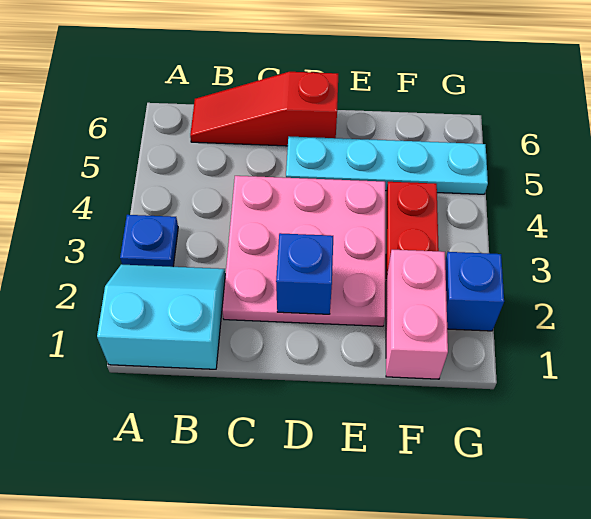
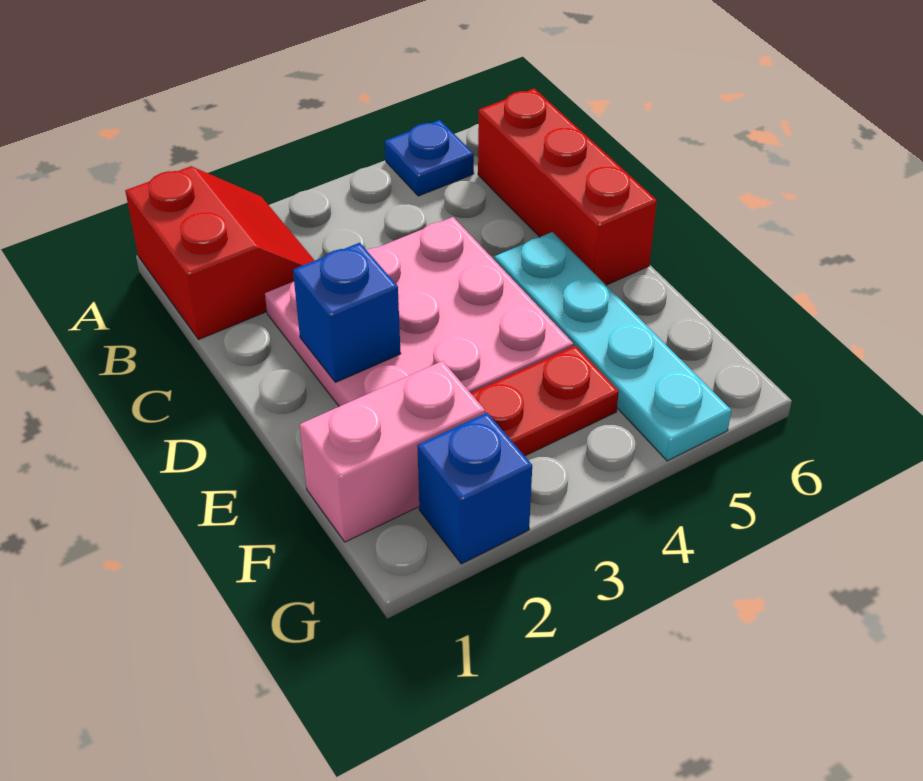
cyan 2x2 slope [97,264,225,369] -> red 2x2 slope [125,166,315,340]
blue 1x1 plate [120,215,178,267] -> blue 1x1 plate moved to [385,120,474,196]
red 1x3 slope [190,72,338,146] -> red 1x3 brick [478,89,657,285]

